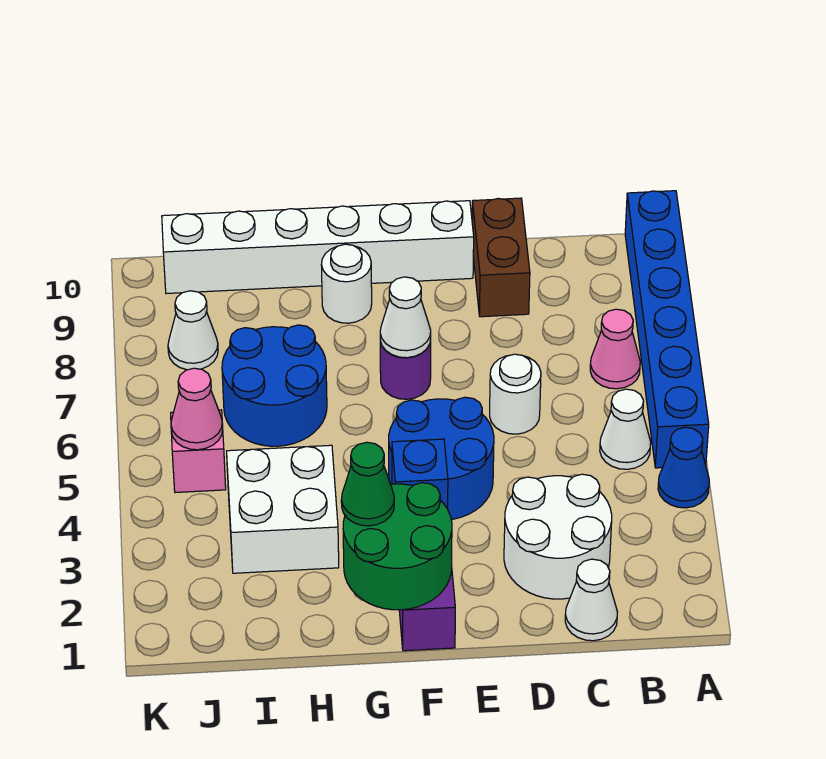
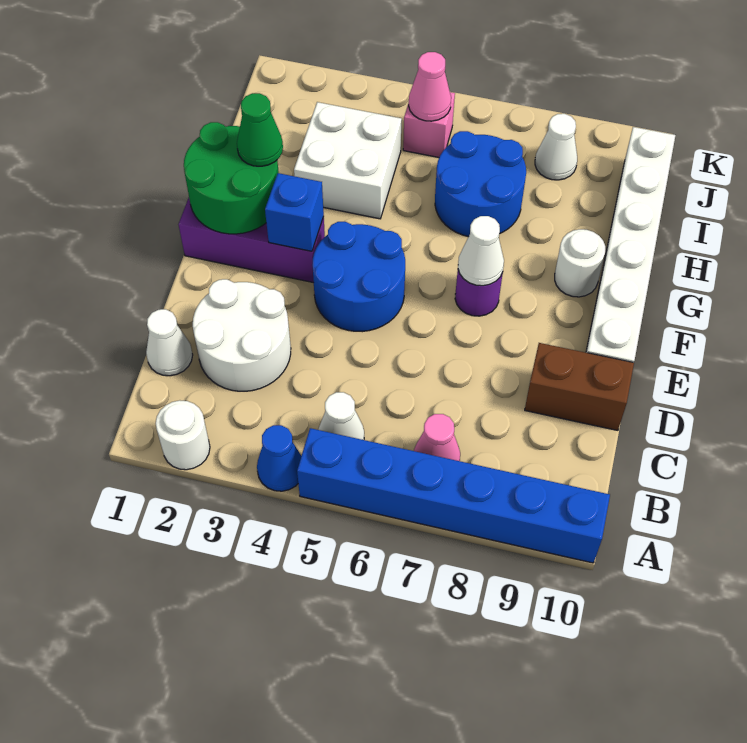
white 1x1 round brick [490,354,541,434] -> white 1x1 round brick moved to [156,400,210,470]

